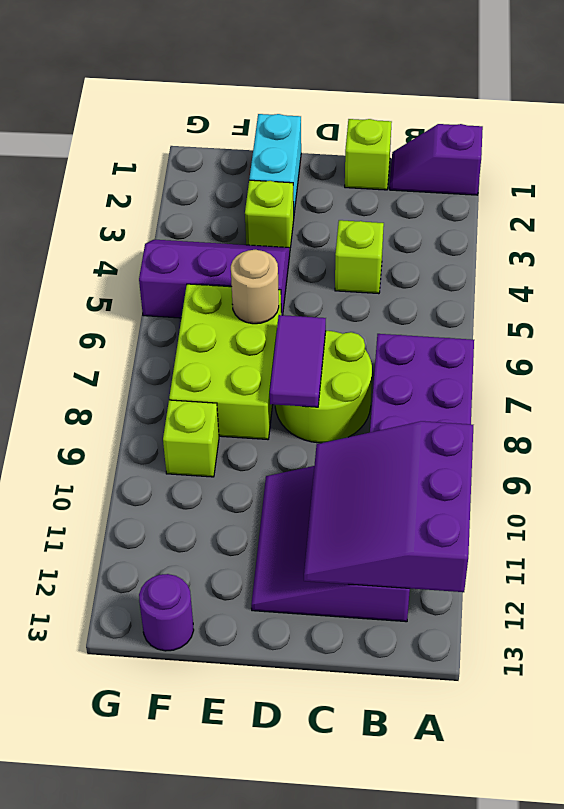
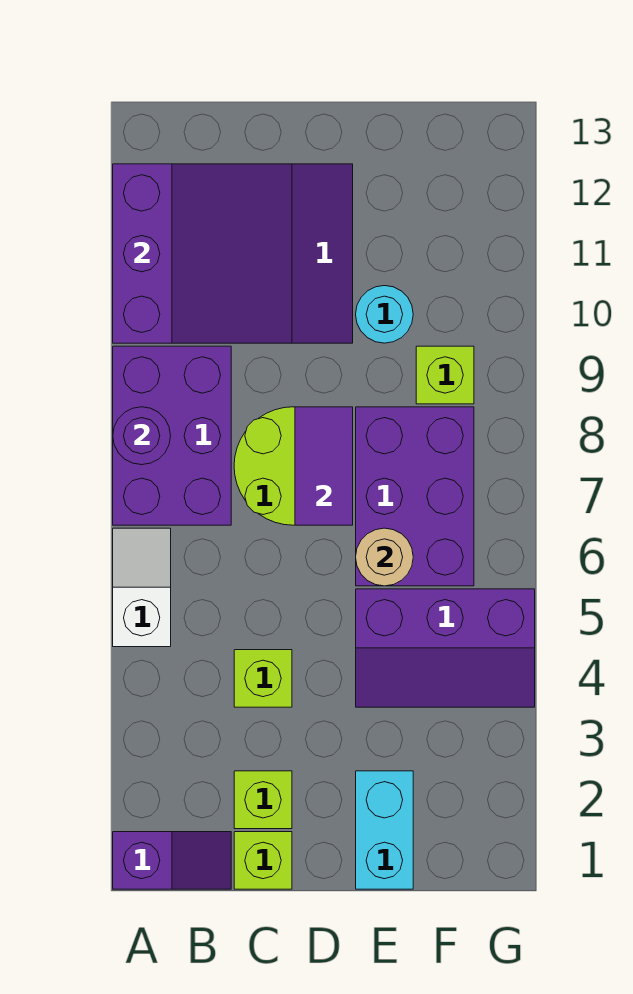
none -> white 1x2 slope [113,528,171,647]
lime 1x1 brick [245,180,294,248] -> lime 1x1 brick moved to [234,771,292,829]
lime 2x3 brick [169,284,281,440] -> purple 2x3 brick [356,407,474,586]
none -> cyan 1x1 round brick [356,286,413,343]
purple 1x1 round brick [139,574,194,651] -> purple 1x1 round brick moved to [113,407,171,465]

